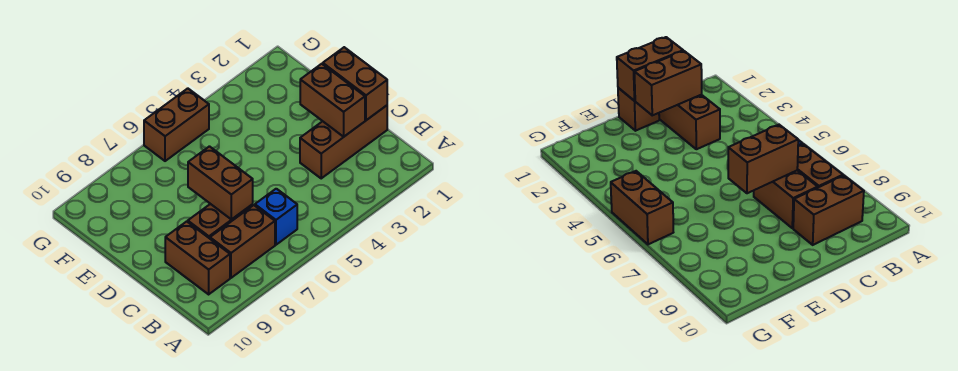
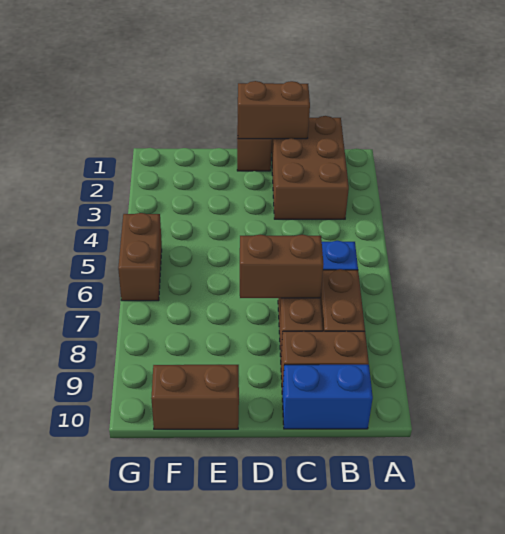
none -> blue 1x2 brick [282,365,373,429]
brown 1x3 brick [300,106,387,178] -> brown 2x3 brick [271,116,349,219]
brown 1x2 brick [300,64,365,137] -> brown 1x2 brick moved to [151,365,239,429]

